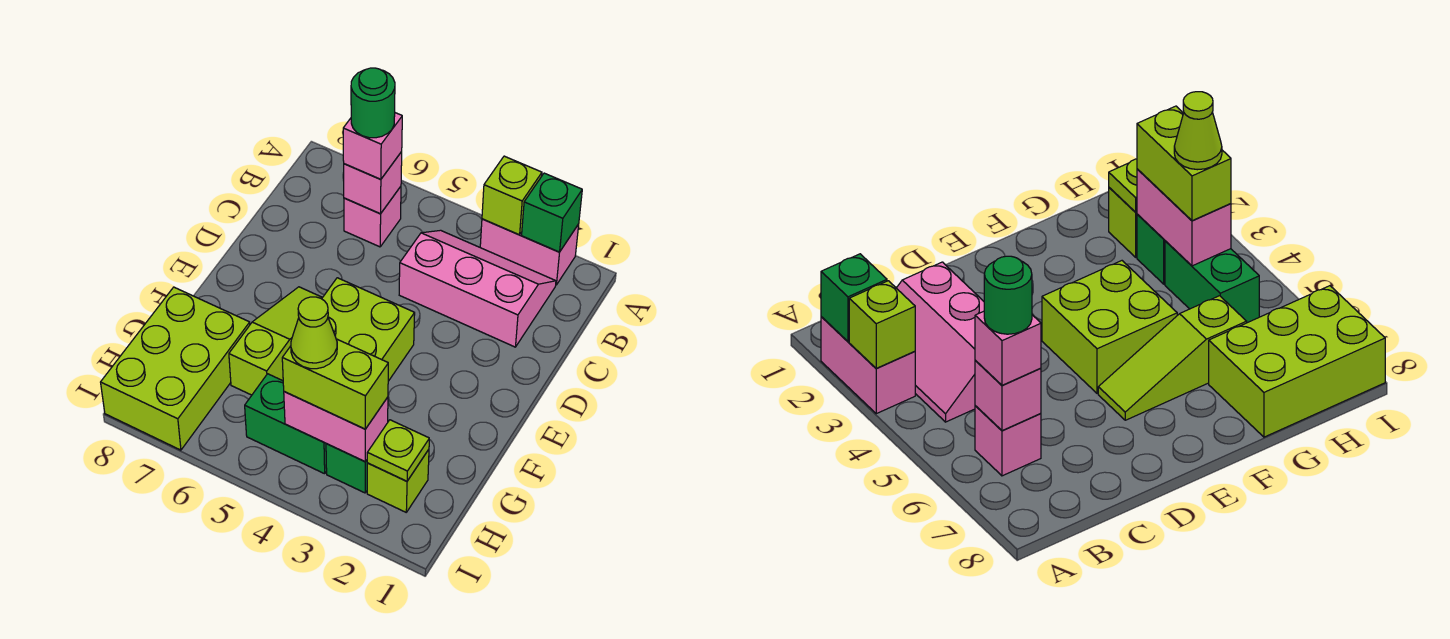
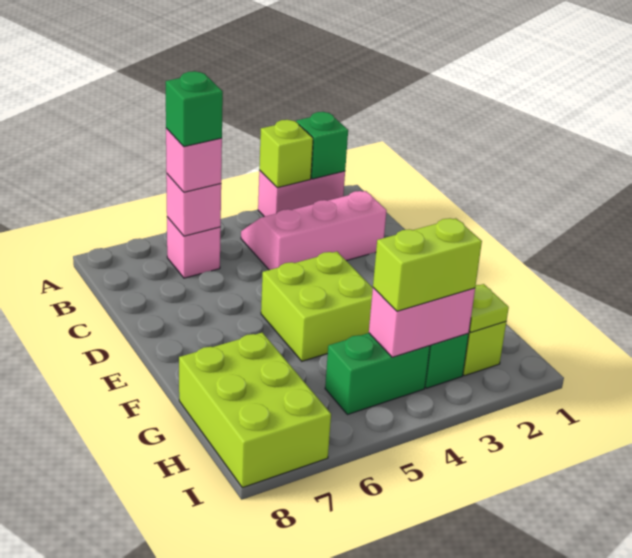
green 1x1 round brick [351,68,395,138] -> green 1x1 brick [166,71,223,147]
lime 1x3 slope [229,287,323,395] -> none
lime 1x1 cone [291,297,337,369] -> none

